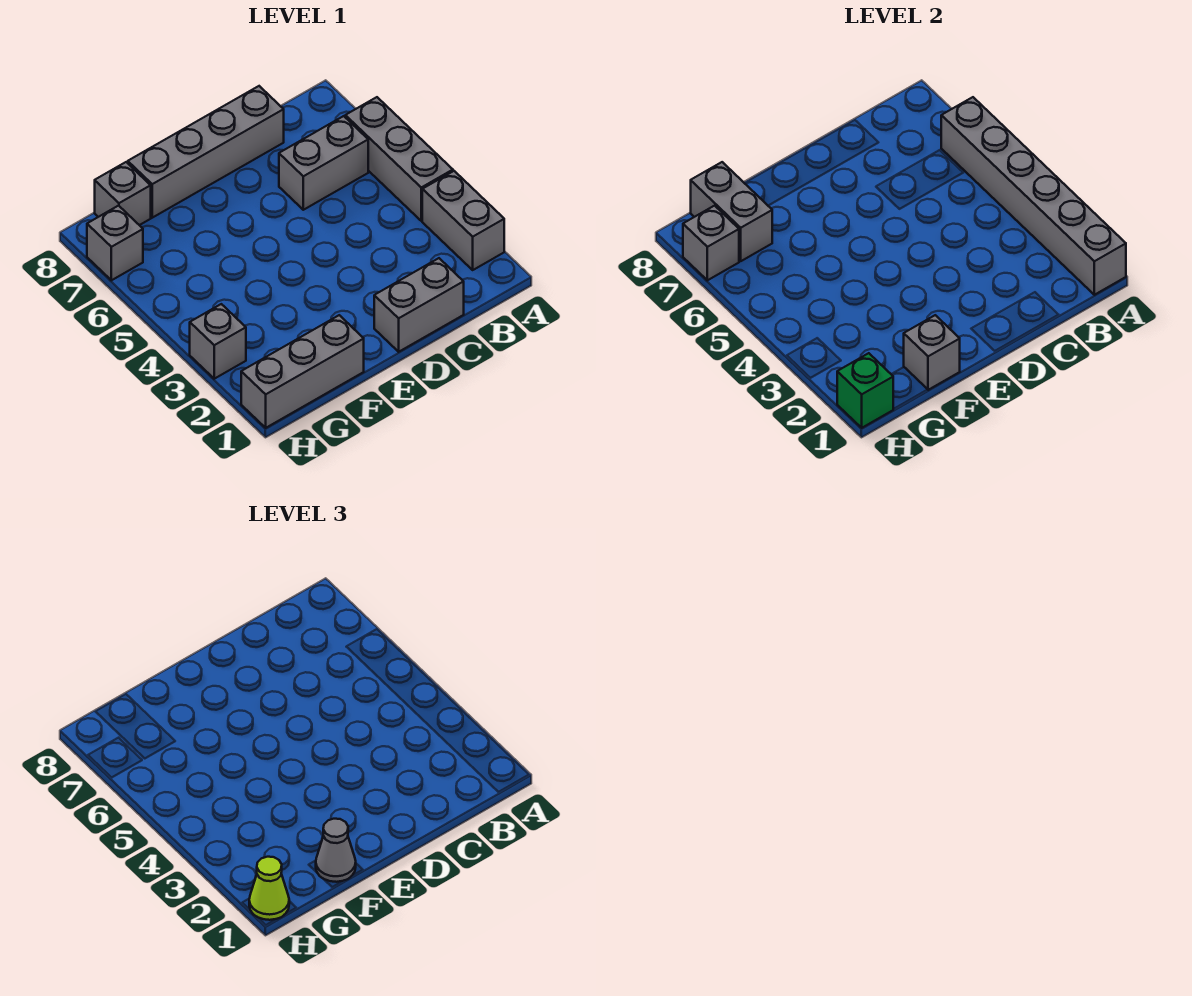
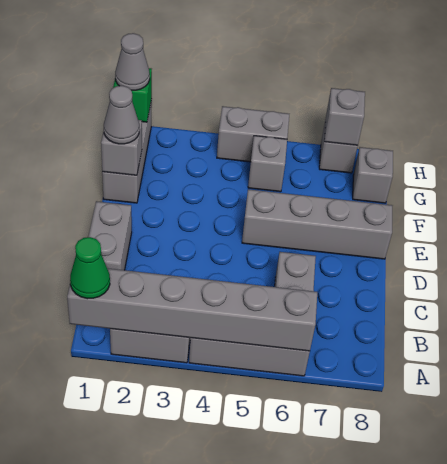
none -> green 1x1 cone [70,237,110,299]
grey 1x4 brick [128,86,284,218] -> grey 1x4 brick turned to [242,189,392,259]
grey 1x2 brick [691,162,772,261] -> grey 1x2 brick moved to [217,106,289,162]
lime 1x1 cone [249,857,289,920] -> grey 1x1 cone [115,33,150,90]
grey 1x1 brick [190,304,246,379] -> grey 1x1 brick moved to [248,136,287,192]

